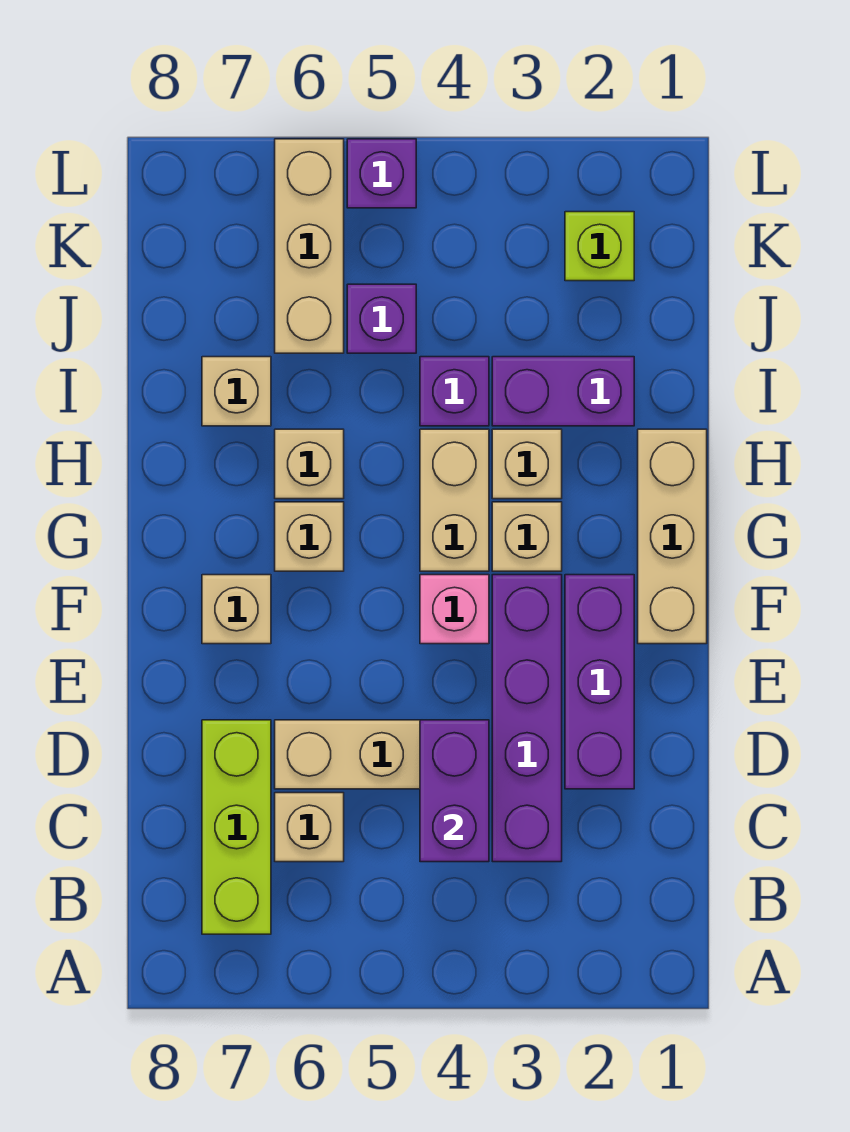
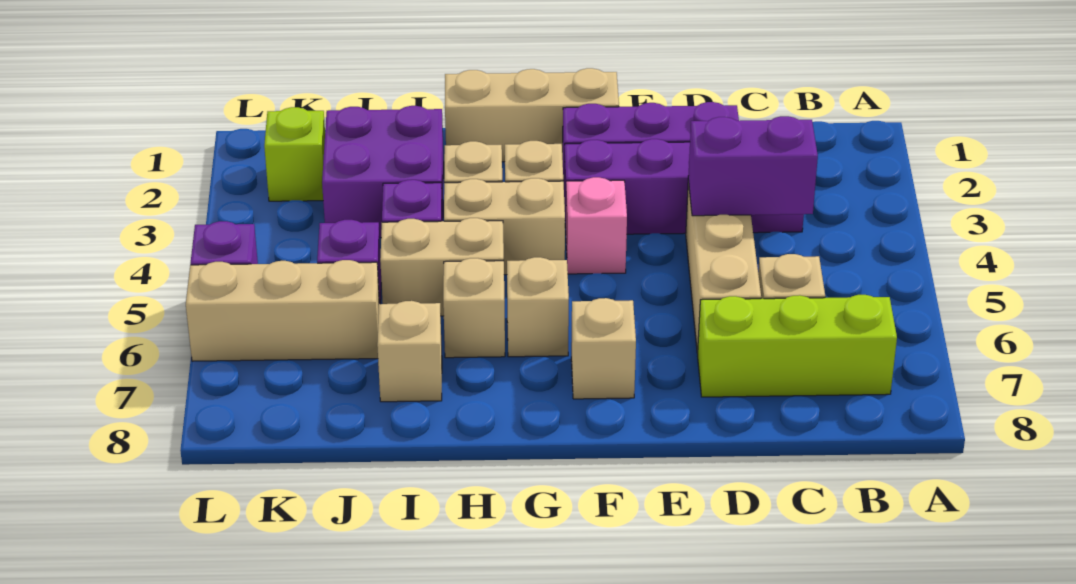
none -> tan 1x2 brick [380,218,504,316]
purple 1x2 brick [492,357,634,426] -> purple 2x2 brick [322,106,444,238]

